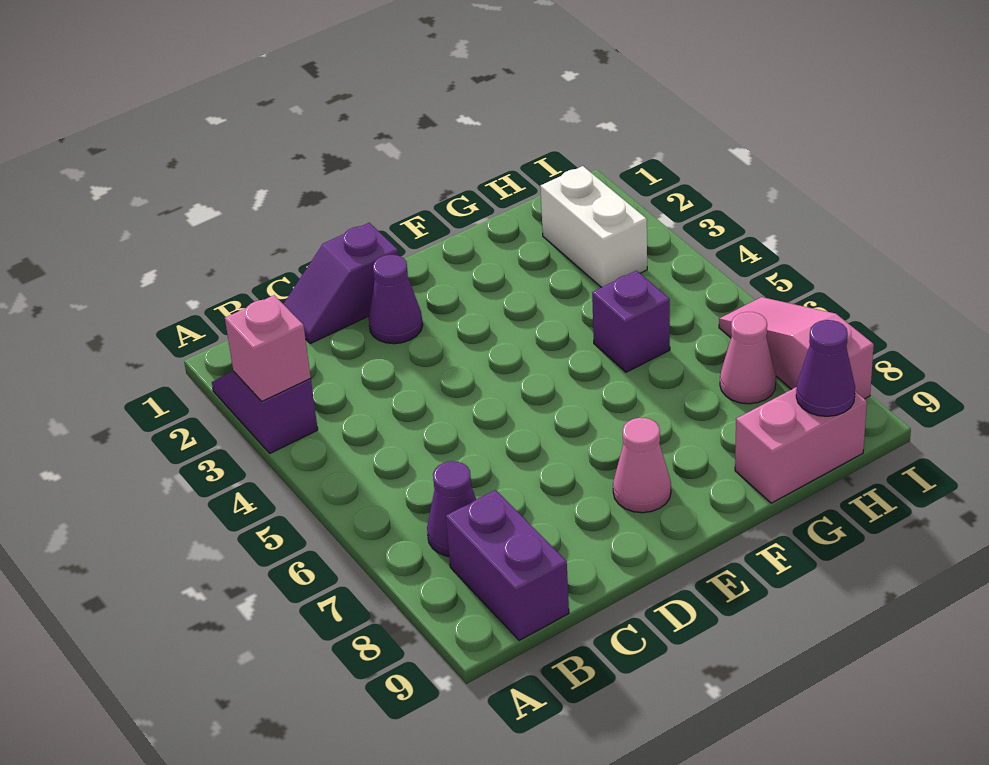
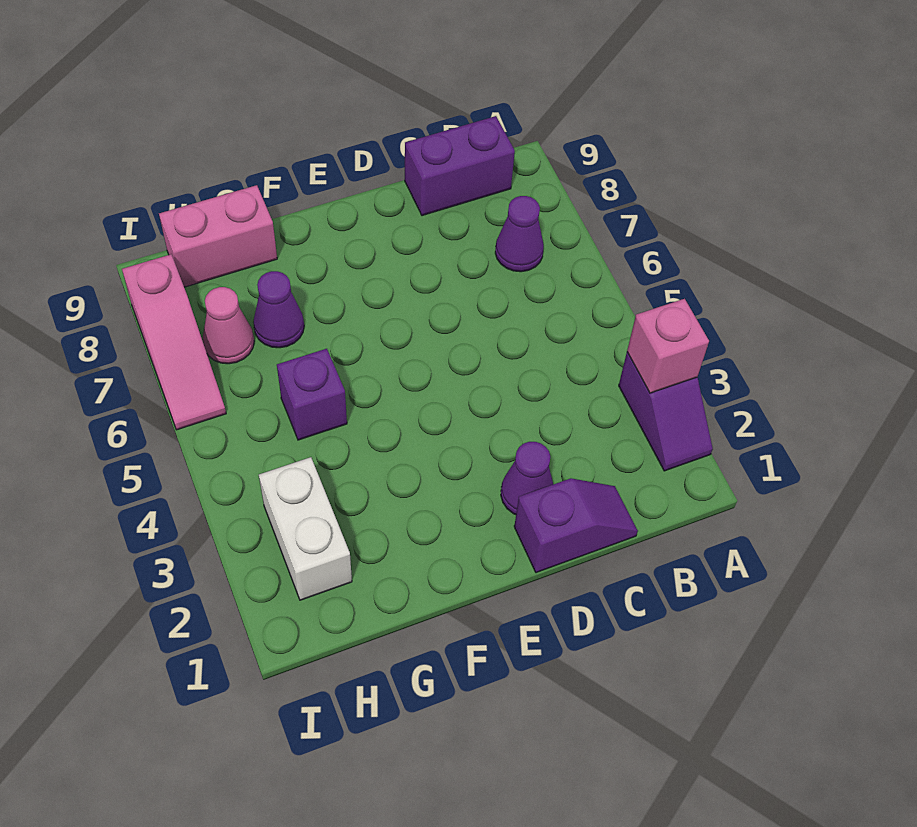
purple 1x2 brick [446,490,569,641] -> purple 1x2 brick turned to [405,116,515,216]
pink 1x1 cone [613,418,671,513] -> none
purple 1x1 cone [796,320,855,416] -> purple 1x1 cone moved to [253,271,304,348]

